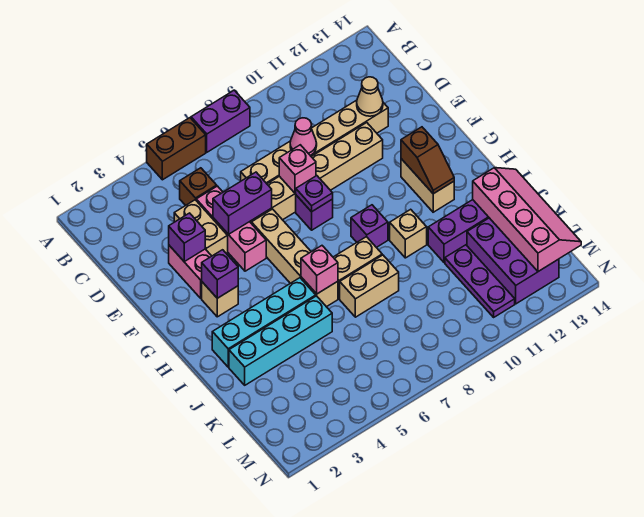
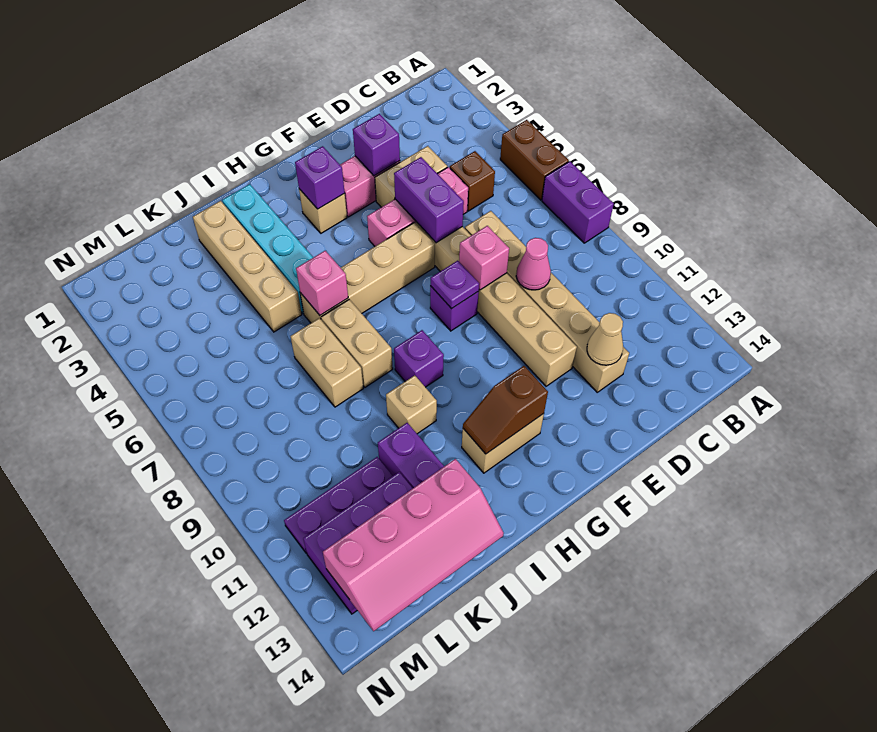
cyan 1x4 brick [229,296,332,385] -> tan 1x4 brick [193,201,302,332]

